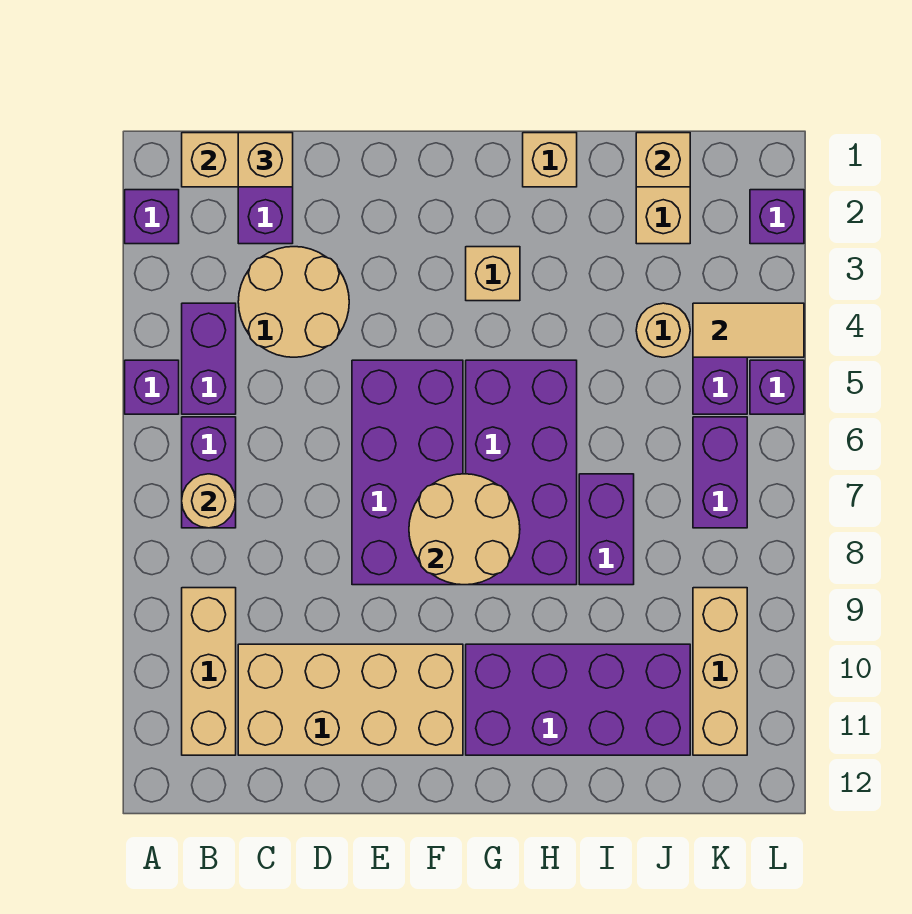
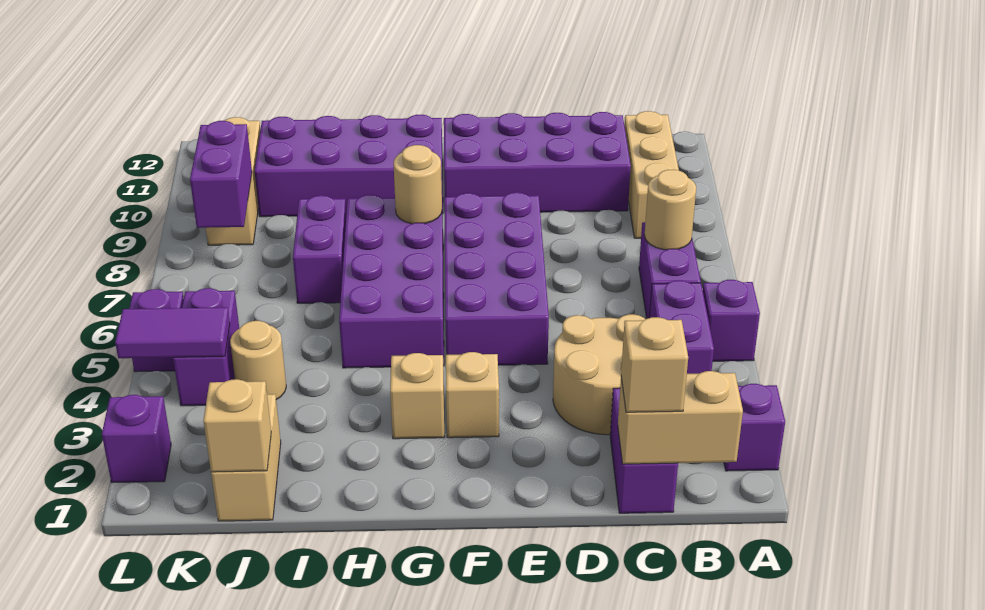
tan 2x4 brick [238,644,463,755] -> purple 2x4 brick [444,112,631,212]
tan 2x2 round brick [409,474,520,585] -> tan 1x1 round brick [393,145,442,224]
tan 1x1 brick [523,133,577,187] -> tan 1x1 brick moved to [446,352,499,438]
tan 1x2 tile [693,303,804,357] -> purple 1x2 tile [115,307,230,358]
purple 1x2 brick [693,417,747,528] -> purple 1x2 brick moved to [190,121,252,228]

